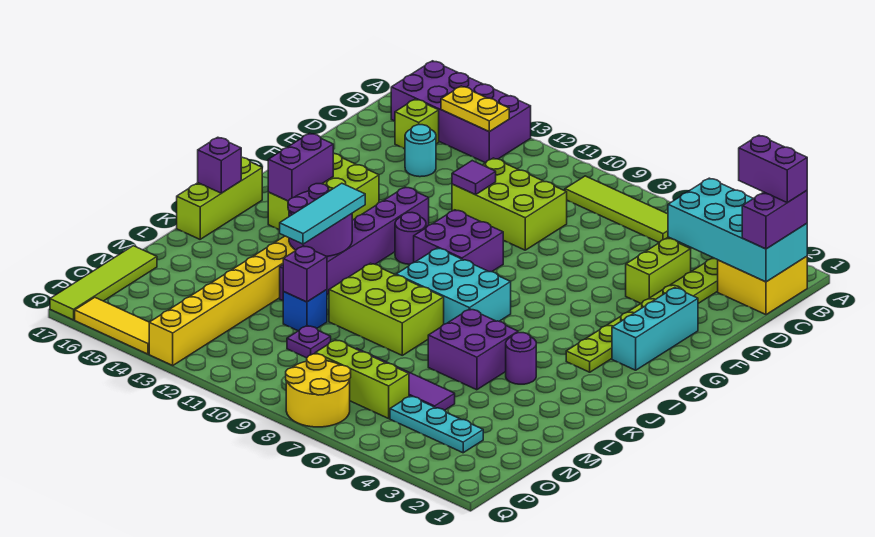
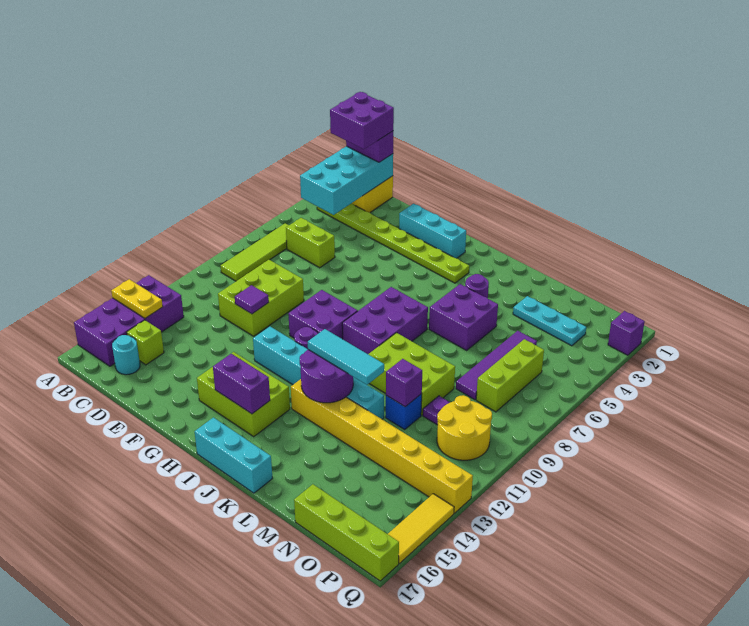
purple 1x2 brick [739,135,807,203] -> purple 2x2 brick [330,92,394,149]
yellow 1x2 plate [441,86,509,132] -> yellow 1x2 plate turned to [111,279,163,318]
lime 1x2 brick [626,238,691,304] -> lime 1x2 brick moved to [286,218,335,268]
cyan 1x1 round brick [405,125,436,177] -> cyan 1x1 round brick moved to [112,335,140,375]
purple 1x6 brick [280,187,429,301] -> cyan 1x6 brick [253,327,384,419]
cyan 2x3 brick [396,248,511,324] -> purple 2x3 brick [342,287,428,354]
lime 1x3 brick [177,157,262,239] -> cyan 1x3 brick [195,418,273,493]
purple 1x1 brick [198,137,241,193] -> purple 1x1 brick moved to [608,311,645,355]
lime 2x3 brick [329,263,444,355] -> lime 2x3 brick turned to [368,333,455,415]
lime 1x4 tile [50,246,157,320] -> lime 1x4 brick [294,484,399,581]
cyan 1x3 plate [390,396,483,453] -> cyan 1x3 plate turned to [513,296,586,346]
yellow 2x2 round brick [286,354,351,427] -> yellow 2x2 round brick moved to [437,395,492,460]

